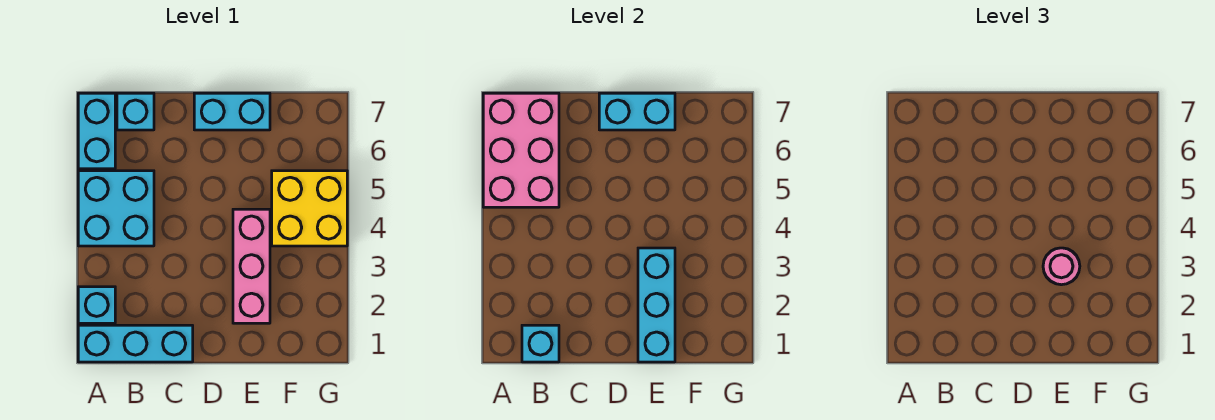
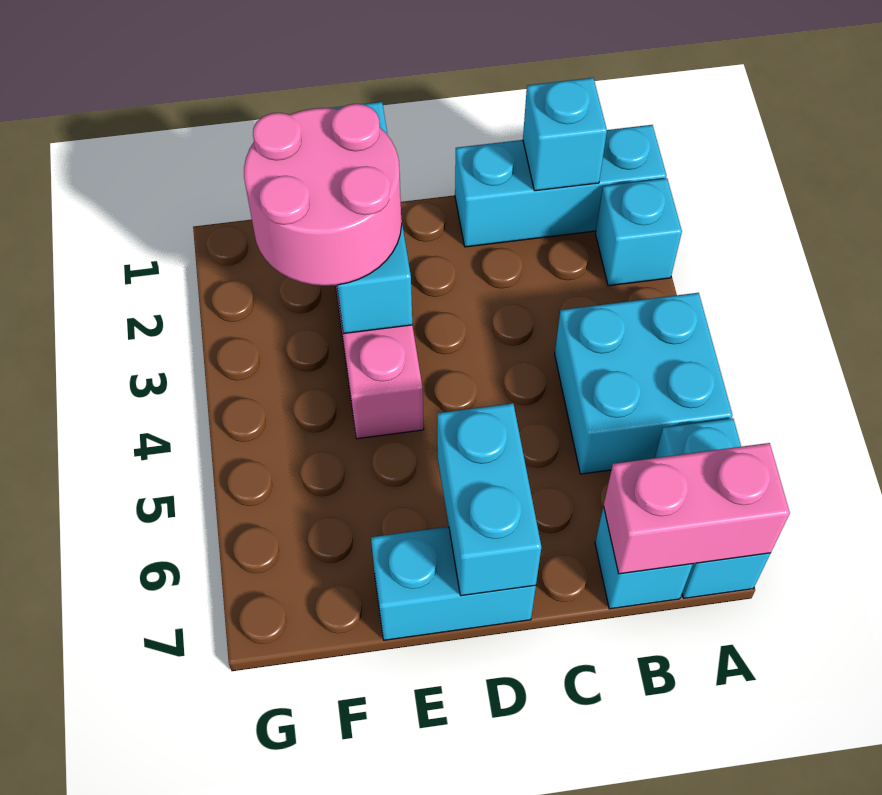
pink 2x3 brick [483,93,559,207] -> pink 1x2 brick [603,443,790,574]
cyan 1x2 brick [599,93,675,130] -> cyan 1x2 brick turned to [437,403,541,596]
pink 1x1 round brick [1043,248,1080,285] -> pink 2x2 round brick [244,104,402,286]
yellow 2x2 brick [272,171,347,246] -> none

